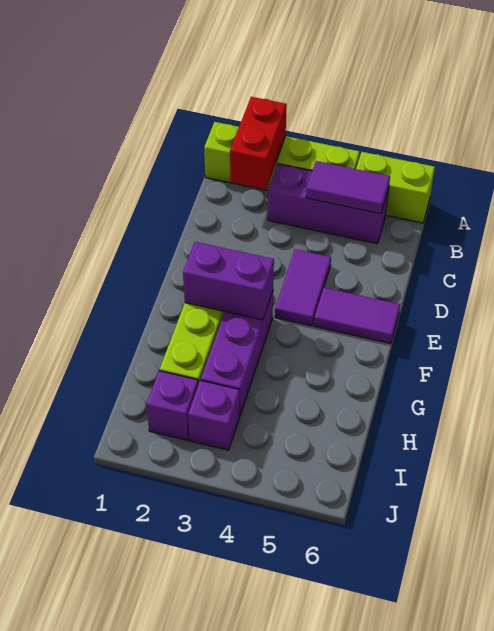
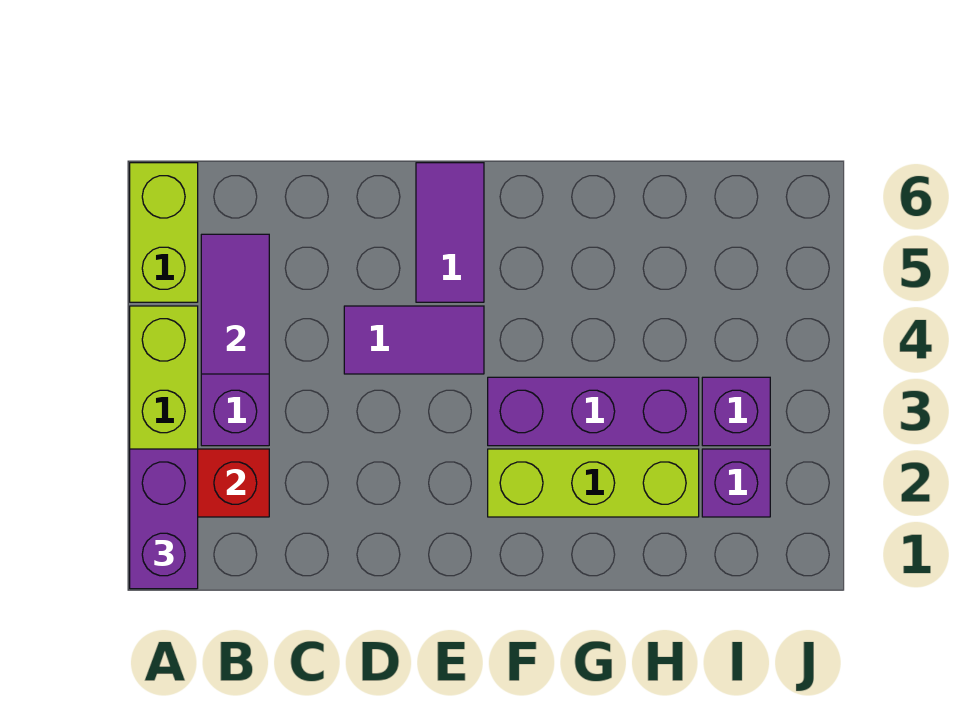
purple 1x2 brick [183,242,274,320] -> purple 1x2 brick moved to [130,449,198,589]

